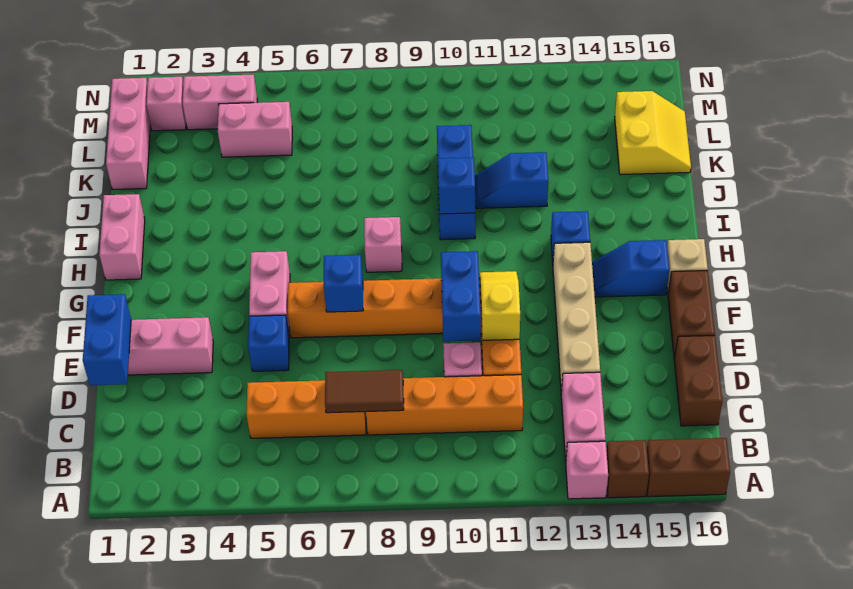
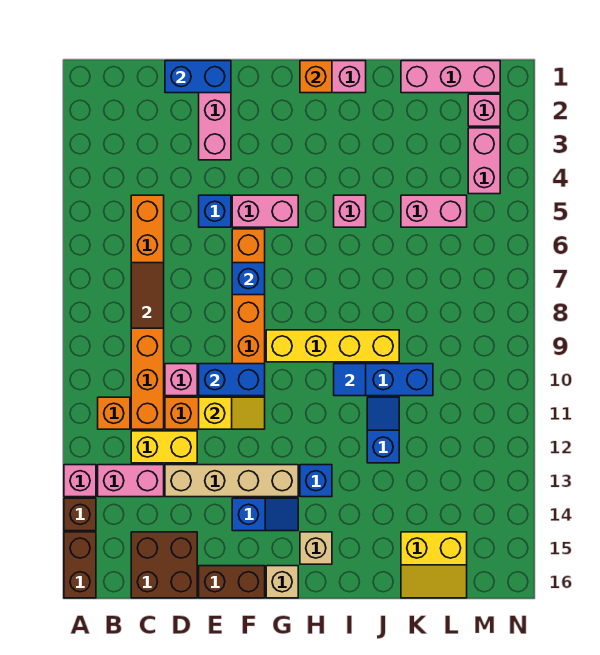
none -> orange 1x1 brick [98,397,130,429]
none -> yellow 1x2 brick [131,431,197,463]
brown 1x2 brick [674,335,722,426] -> brown 2x2 brick [131,532,197,598]
none -> yellow 1x4 brick [266,330,399,362]
blue 1x2 slope [592,240,669,297] -> blue 1x2 slope turned to [232,498,298,531]
none -> orange 1x1 brick [300,61,332,93]
pink 1x1 brick [364,217,402,272] -> pink 1x1 brick moved to [334,195,366,227]
none -> tan 1x1 brick [300,532,332,564]
blue 1x1 brick [438,157,475,214] -> blue 1x1 tile [334,364,366,396]
pink 1x2 brick [218,102,292,157] -> pink 1x2 brick turned to [401,195,467,227]

